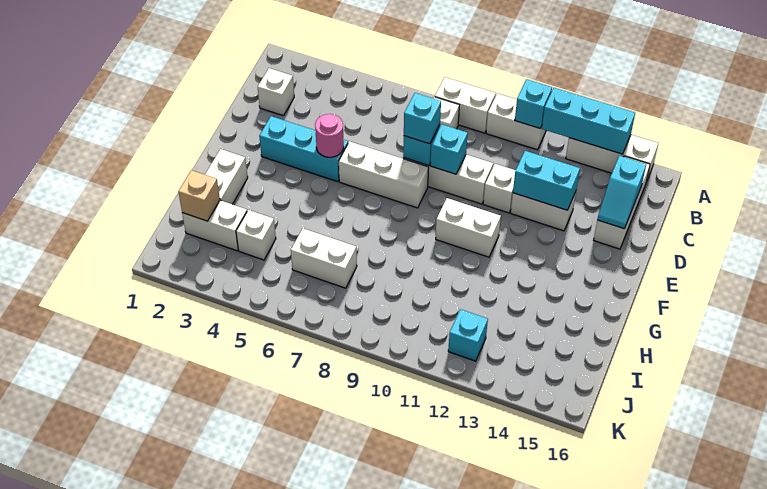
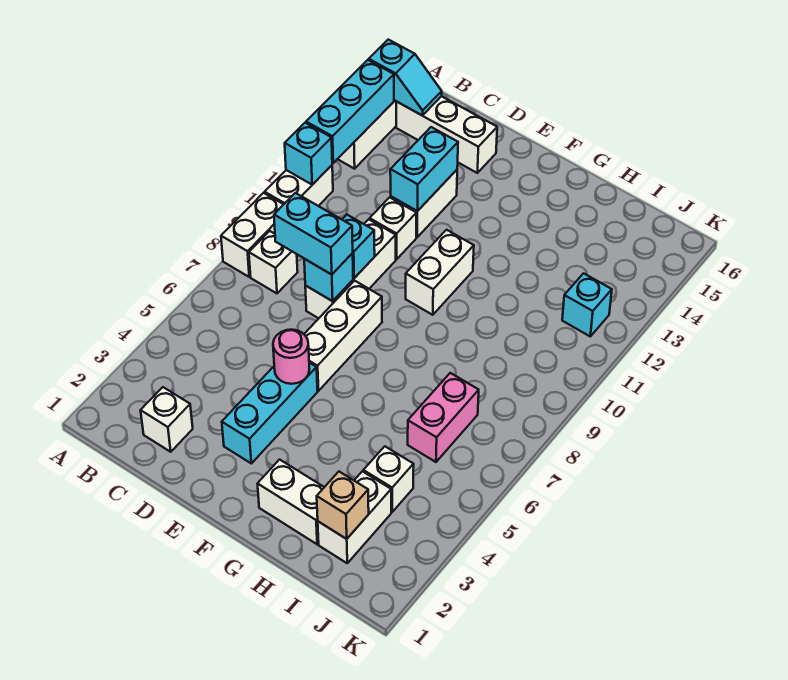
cyan 1x2 slope [597,156,646,229] -> cyan 1x2 slope moved to [369,40,442,115]
cyan 1x1 brick [404,93,441,144] -> cyan 1x2 brick [274,193,353,274]
white 1x2 brick [291,228,357,288] -> pink 1x2 brick [408,373,479,462]

